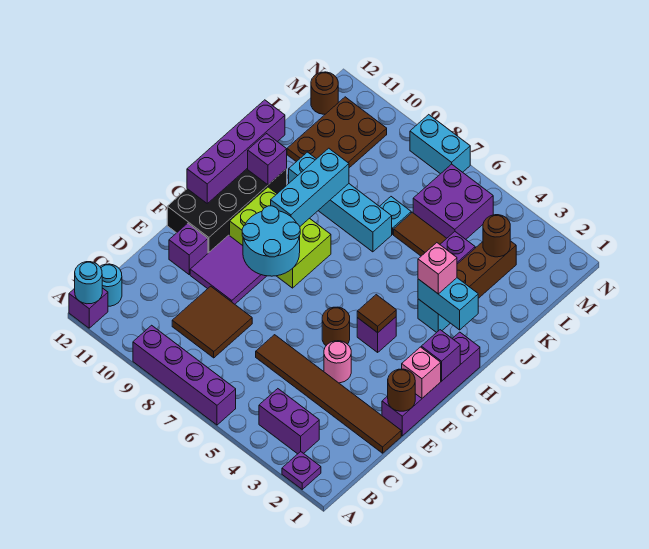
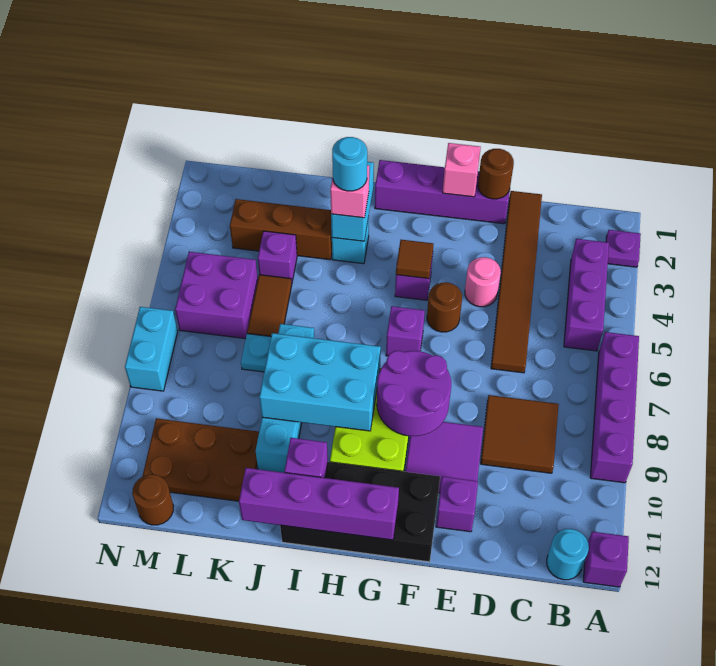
cyan 1x1 round brick [75,262,102,304] -> cyan 1x1 round brick moved to [332,137,367,191]
purple 1x2 brick [259,389,319,454] -> purple 1x3 brick [564,239,609,351]
cyan 2x2 round brick [242,206,300,276] -> purple 2x2 round brick [377,351,451,436]
purple 1x1 brick [421,330,460,381] -> purple 1x1 brick moved to [386,306,425,356]
cyan 1x3 brick [271,148,349,226] -> cyan 2x3 brick [259,333,381,431]
brown 1x1 round brick [483,215,510,257] -> none

